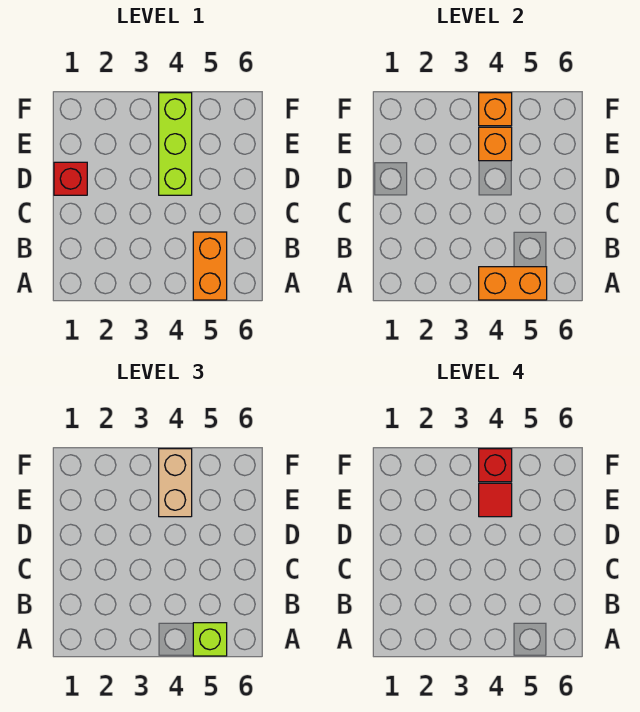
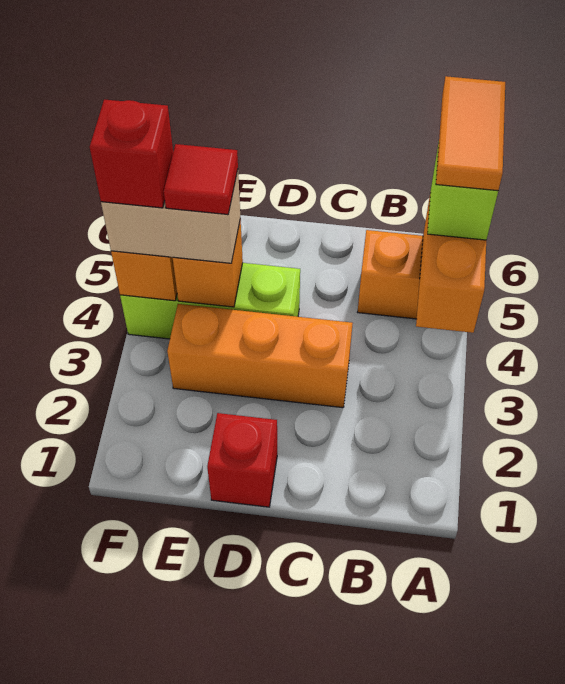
none -> orange 1x2 tile [436,76,505,191]
none -> orange 1x3 brick [167,304,353,408]

